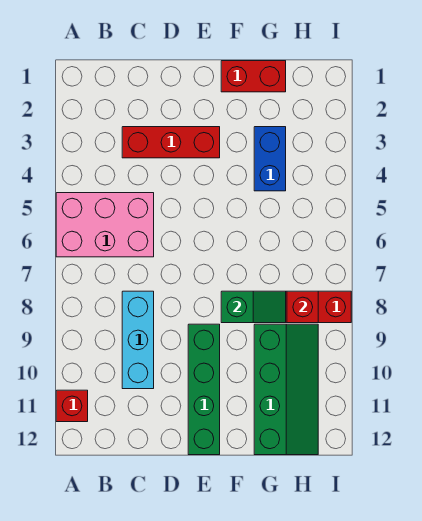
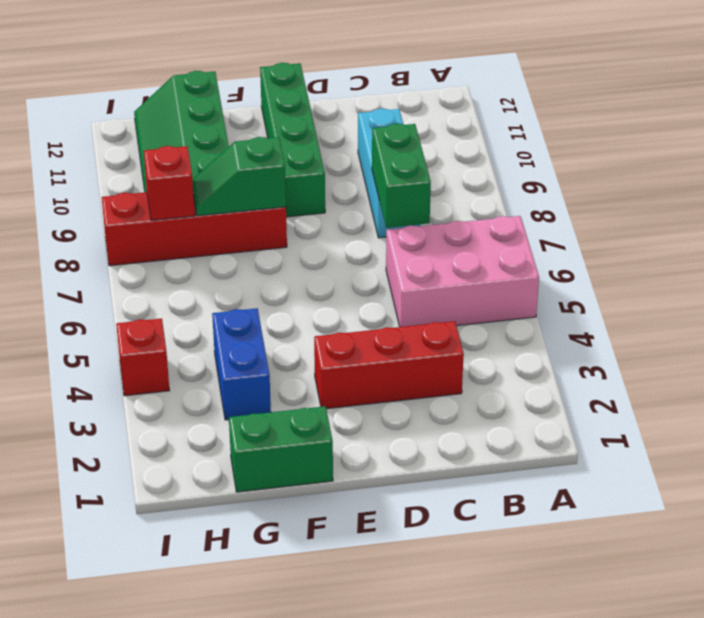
red 1x1 brick [56,390,88,422] -> red 1x1 brick moved to [116,319,170,396]
none -> green 1x2 brick [372,124,431,228]
red 1x2 brick [221,61,286,92] -> green 1x2 brick [229,406,333,492]

